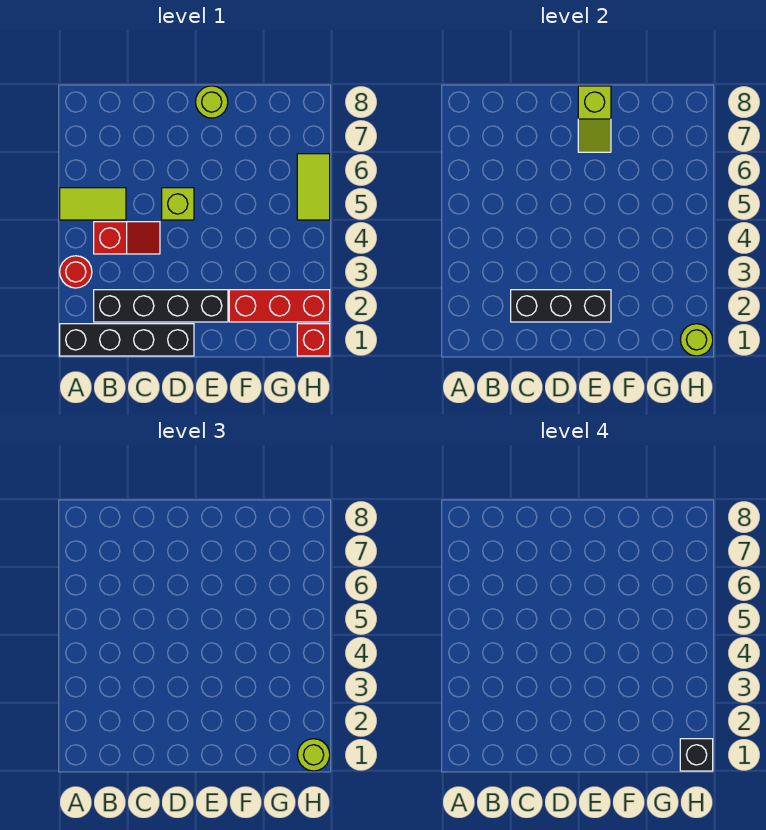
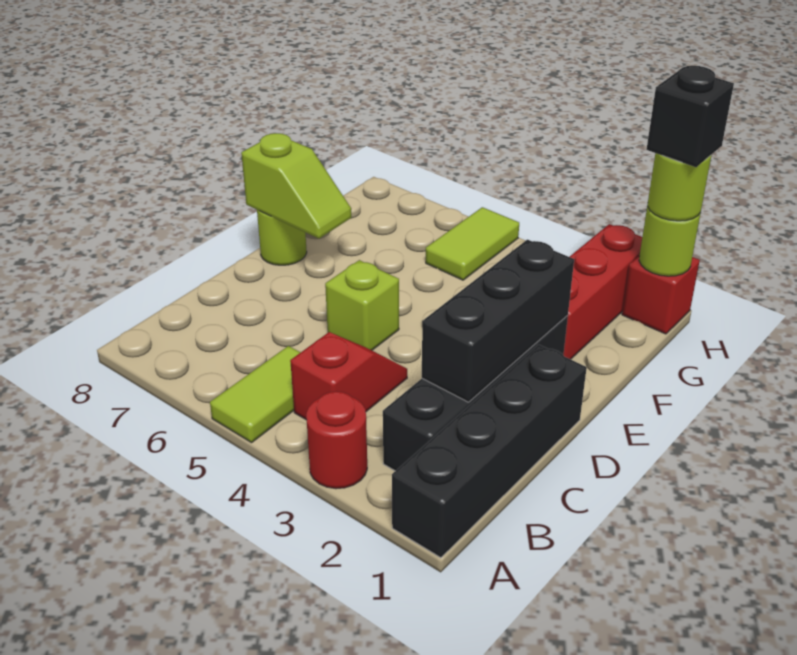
lime 1x2 tile [297,154,330,220] -> lime 1x2 tile turned to [426,207,519,280]

